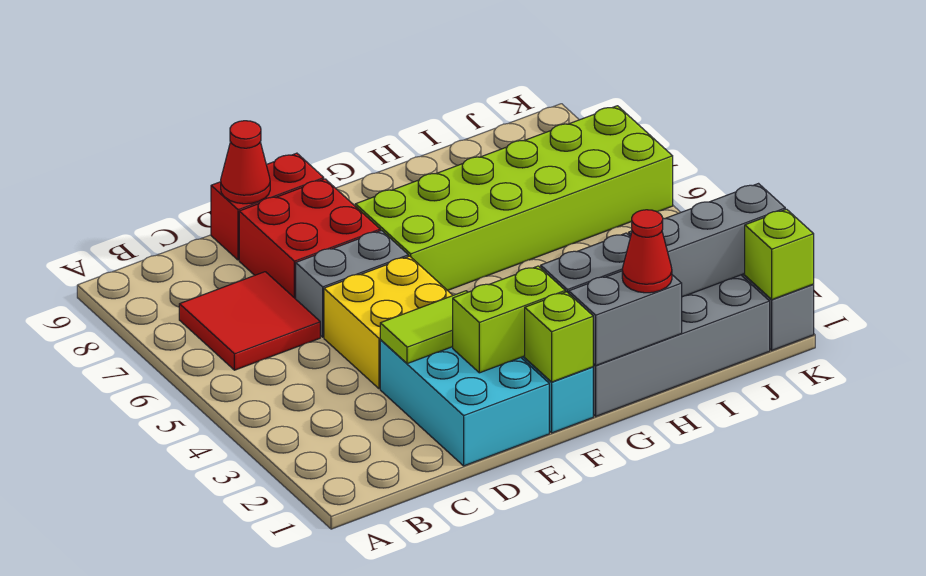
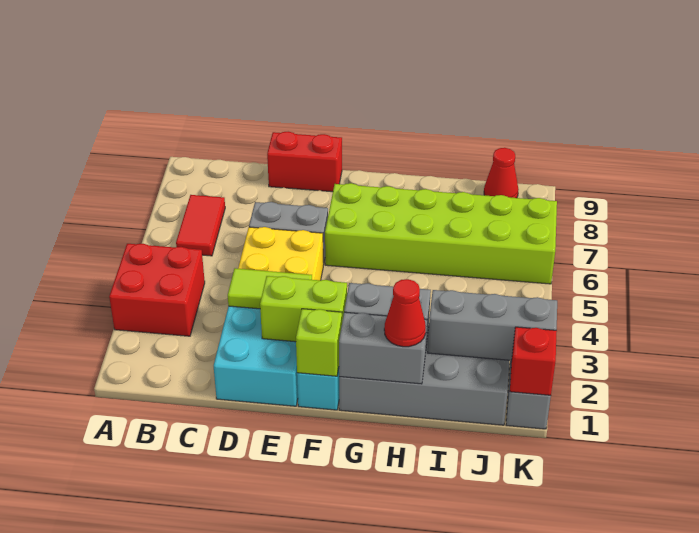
red 2x2 tile [179,272,320,370] -> red 1x2 tile [176,195,225,256]
red 2x2 brick [239,179,380,299] -> red 2x2 brick moved to [109,244,205,336]
red 1x1 cone [221,121,270,204] -> red 1x1 cone moved to [484,148,519,198]
lime 1x1 brick [745,209,814,300] -> red 1x1 brick [510,327,557,395]

